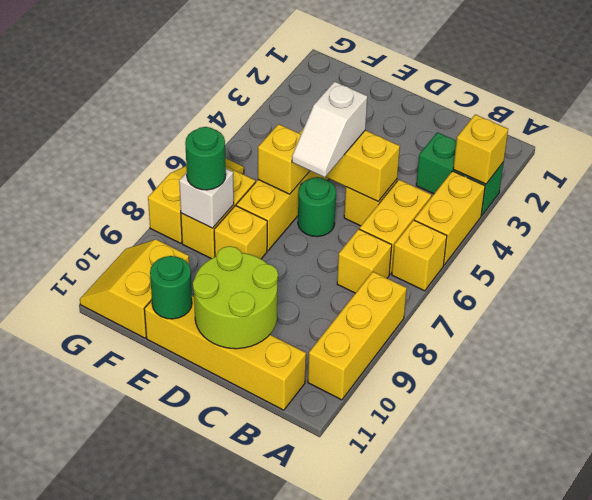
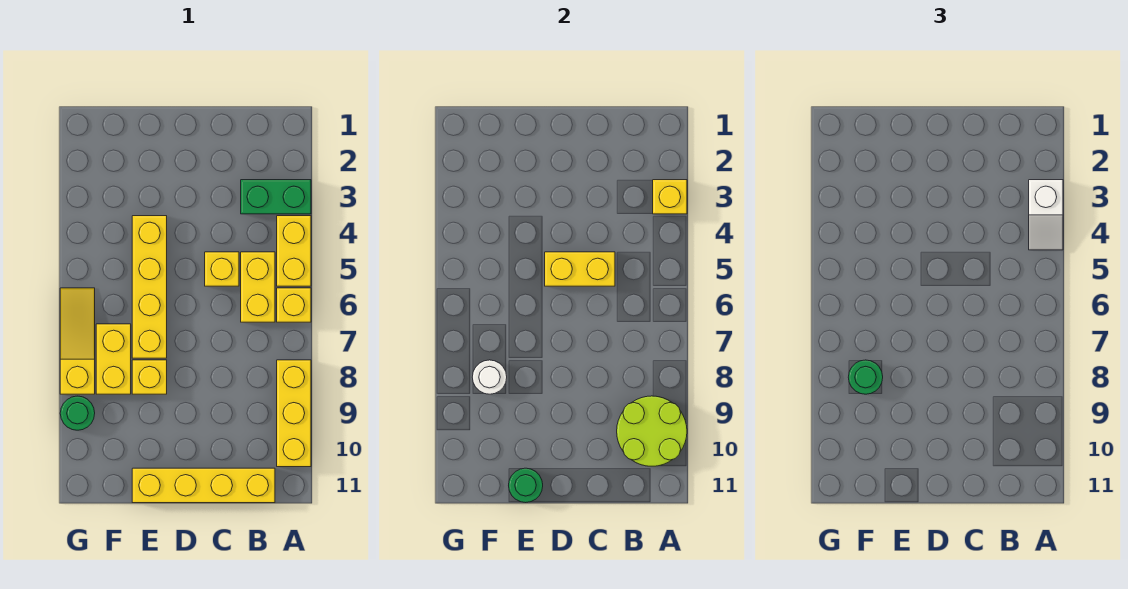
yellow 1x1 brick [337,229,392,293] -> none
lime 2x2 round brick [193,246,278,349] -> lime 2x2 round brick moved to [617,396,687,466]
white 1x2 slope [292,81,367,177] -> white 1x2 slope moved to [1029,180,1063,250]
green 1x1 round brick [298,177,336,237] -> green 1x1 round brick moved to [60,396,95,430]
yellow 1x1 brick [258,124,310,194] -> none
white 1x1 brick [179,169,234,228] -> white 1x1 round brick [472,360,507,394]
yellow 2x2 slope [80,239,189,338] -> none

